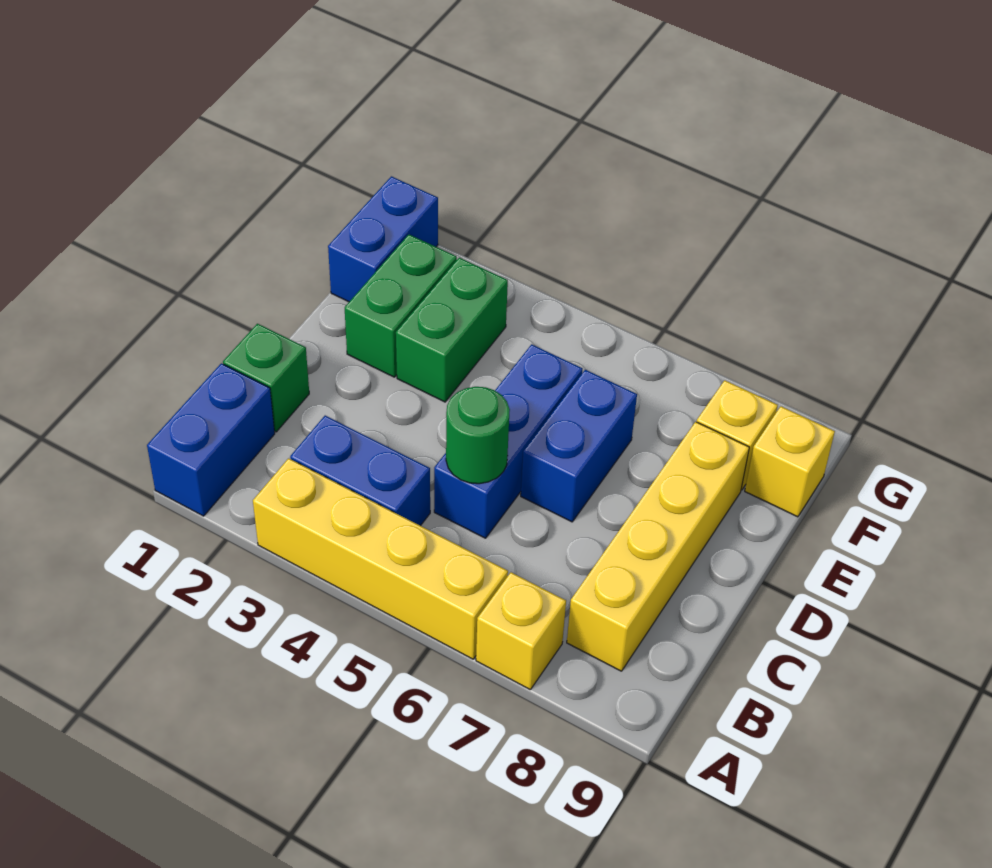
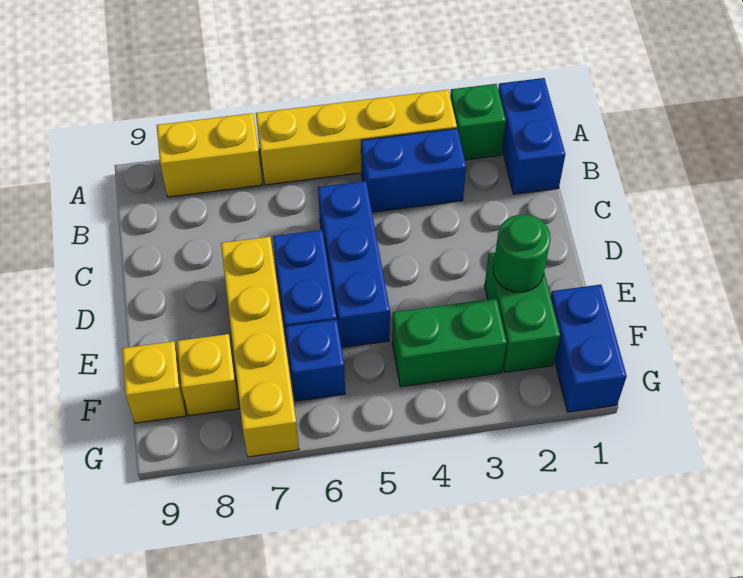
yellow 1x1 brick [476,572,566,689] -> yellow 1x2 brick [157,113,262,197]
yellow 1x4 brick [567,422,749,671] -> yellow 1x4 brick moved to [221,237,299,457]
green 1x1 brick [223,324,309,432] -> green 1x1 brick moved to [450,84,506,160]
green 1x1 round brick [446,387,510,484] -> green 1x1 round brick moved to [493,215,551,292]
green 1x2 brick [396,258,508,402] -> green 1x2 brick turned to [392,299,507,387]
none -> blue 1x1 brick [286,320,345,401]

